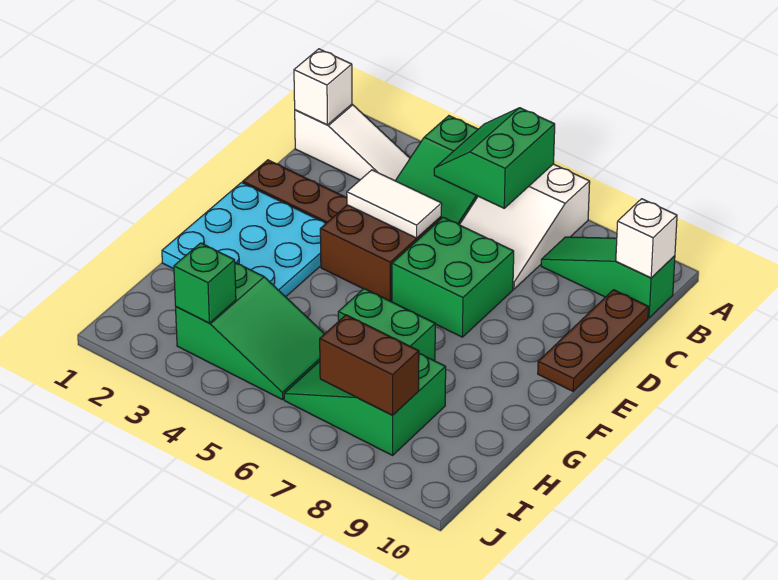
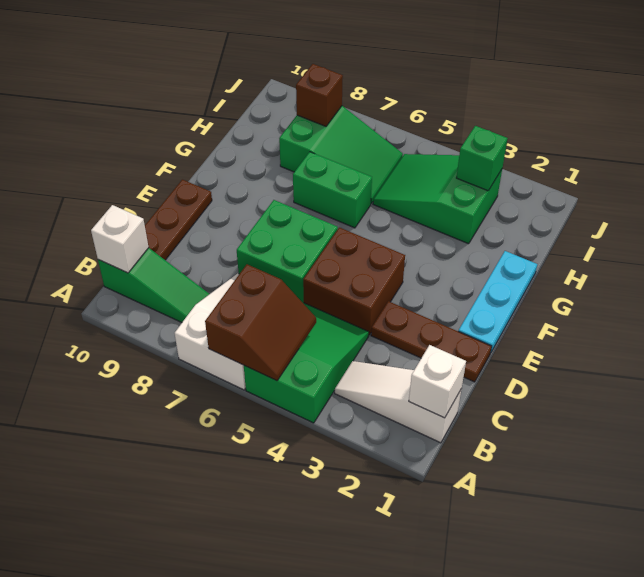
green 2x2 slope [434,108,555,208] -> brown 2x2 slope [205,264,316,381]
white 1x2 tile [347,170,442,238] -> none
cyan 3x3 plate [162,183,326,297] -> cyan 1x3 plate [458,251,537,352]
brown 1x2 brick [320,315,419,415] -> brown 1x1 brick [296,64,343,126]

